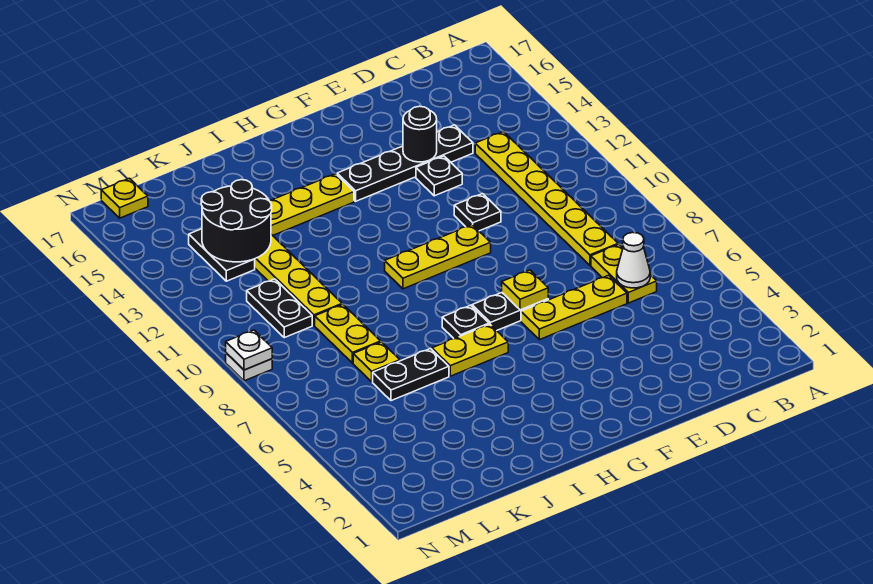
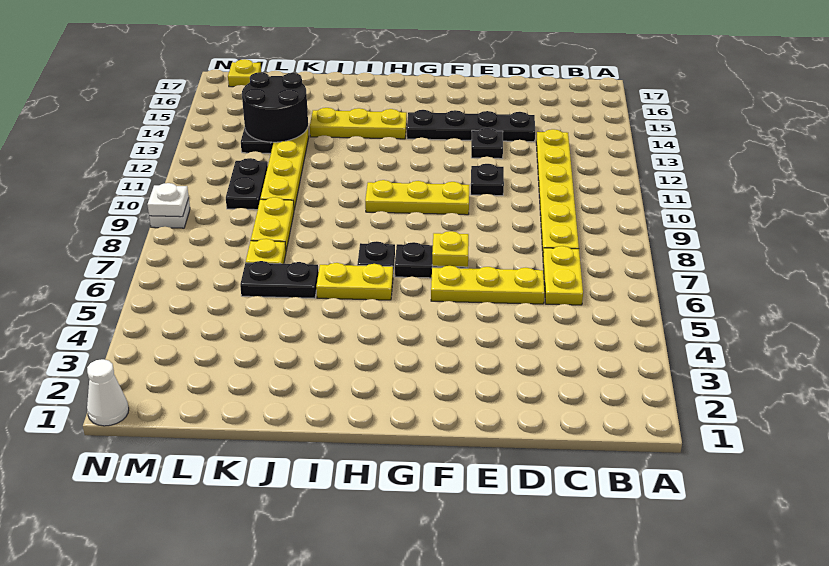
white 1x1 cone [617,233,650,288] -> white 1x1 cone moved to [87,359,129,426]
black 1x1 round brick [403,106,437,162] -> none

